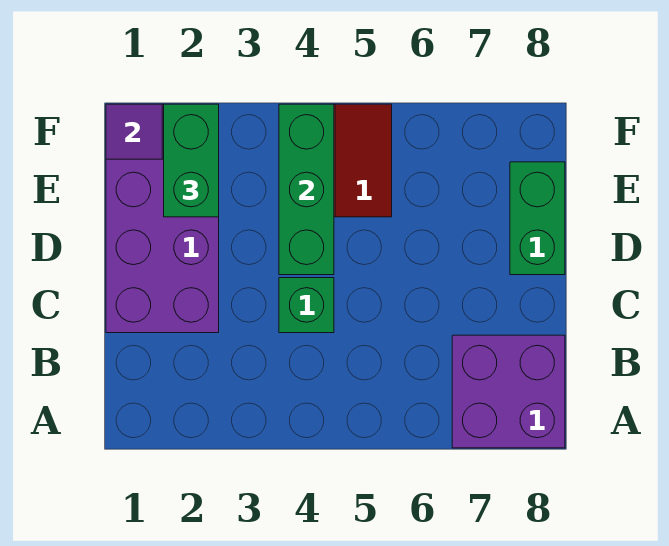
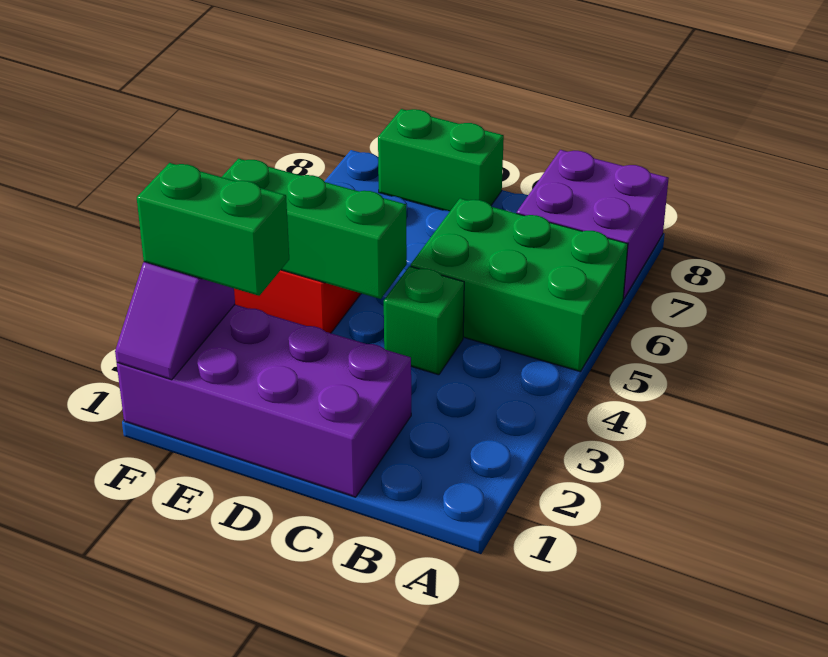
none -> green 2x3 brick [411,198,628,372]

